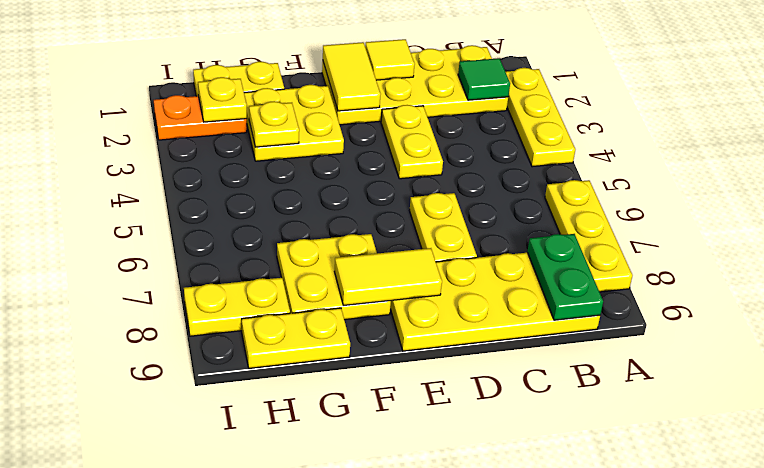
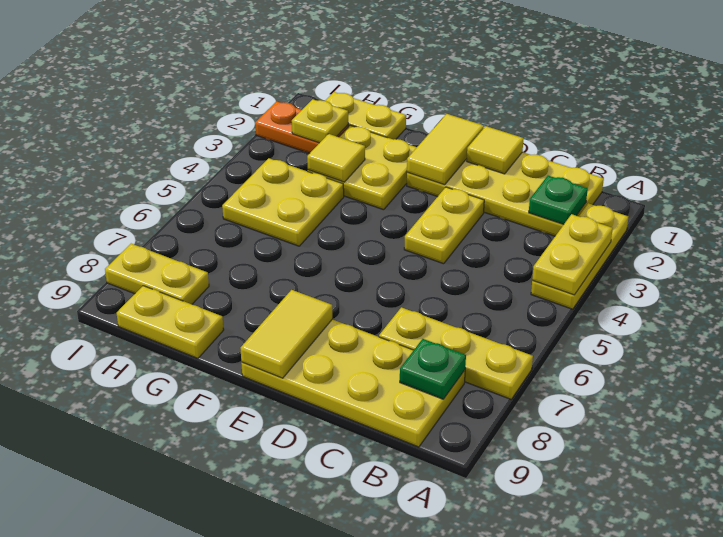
yellow 1x3 plate [545,180,632,292] -> yellow 1x3 plate turned to [379,307,533,399]
green 1x1 tile [458,58,510,100] -> green 1x1 plate [529,176,588,225]
green 1x2 plate [527,234,603,320] -> green 1x1 plate [400,339,466,399]
yellow 1x2 plate [409,193,477,262] -> yellow 1x2 plate moved to [532,214,613,295]
yellow 1x2 tile [334,248,442,306] -> yellow 1x2 tile turned to [241,290,332,378]
yellow 2x2 plate [277,234,391,320] -> yellow 2x2 plate moved to [222,158,344,246]
yellow 1x1 plate [249,101,299,147] -> yellow 1x1 tile [307,134,365,182]

